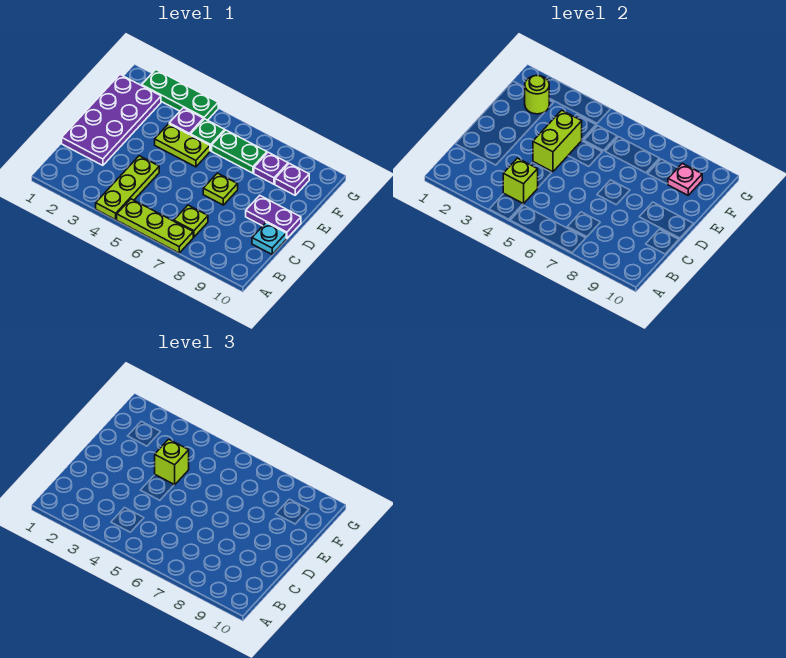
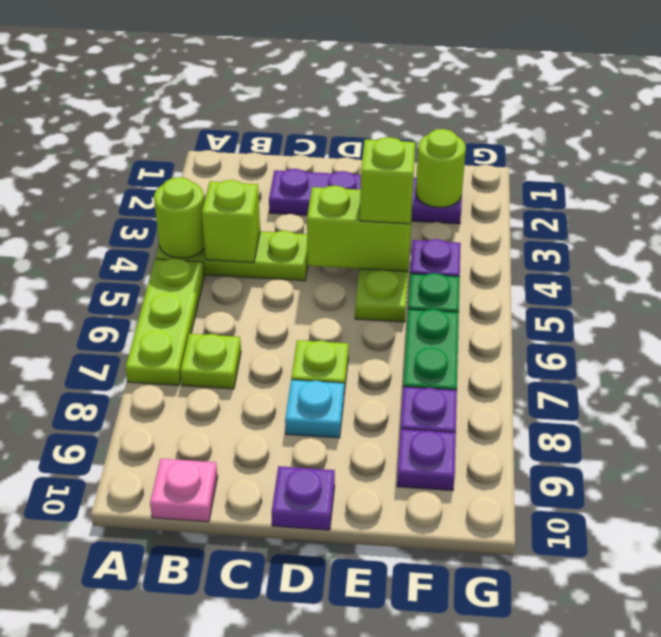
none -> lime 1x1 round brick [154,177,205,258]
purple 2x4 plate [62,75,161,165] -> purple 1x4 plate [269,169,462,224]
cyan 1x1 plate [252,223,286,254] -> cyan 1x1 plate moved to [285,380,344,438]
purple 1x2 plate [246,196,301,238] -> purple 1x1 plate [272,466,335,530]
pink 1x1 plate [668,163,702,195] -> pink 1x1 plate moved to [150,459,218,522]
green 1x3 plate [142,70,218,120] -> none

